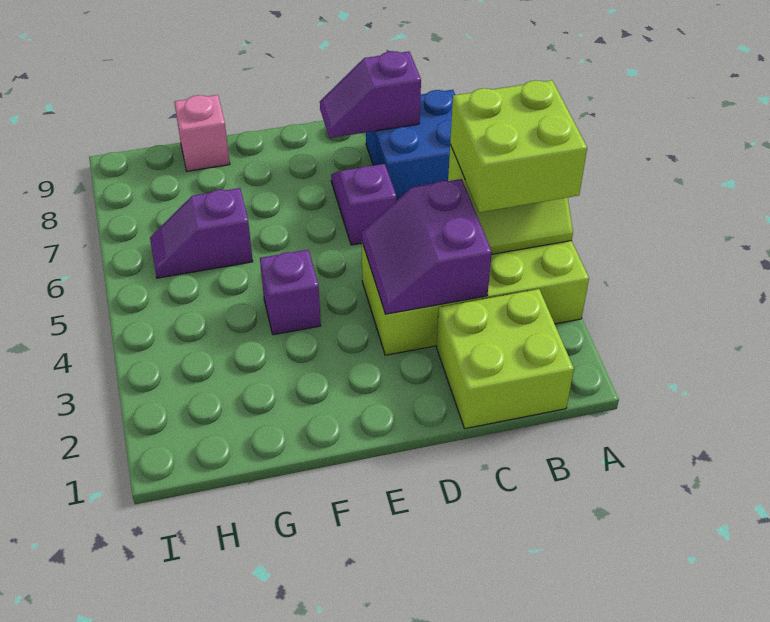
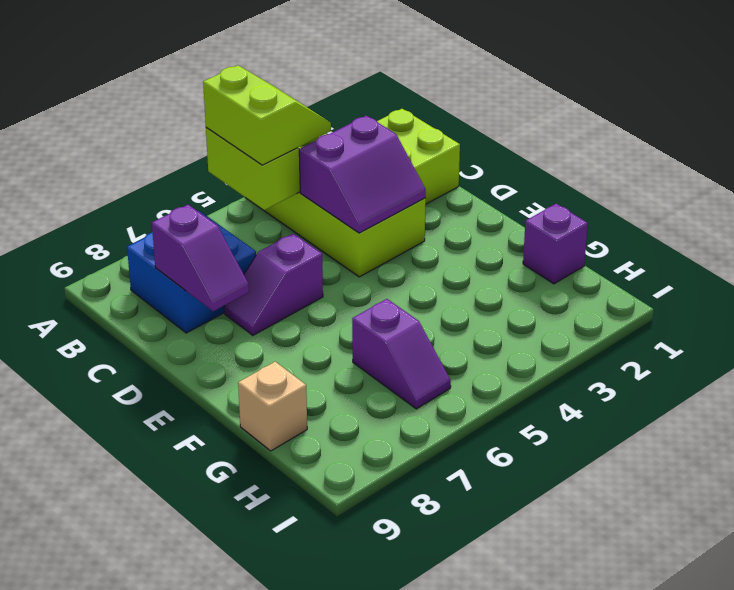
lime 2x2 brick [450,80,587,212] -> lime 2x2 slope [203,65,331,165]
purple 1x1 brick [260,250,321,335] -> purple 1x1 brick moved to [523,204,588,284]
pink 1x1 brick [174,95,230,171] -> tan 1x1 brick [238,362,307,451]

